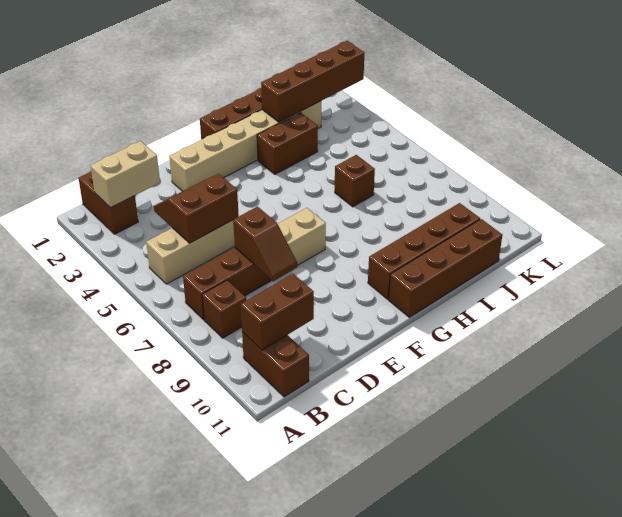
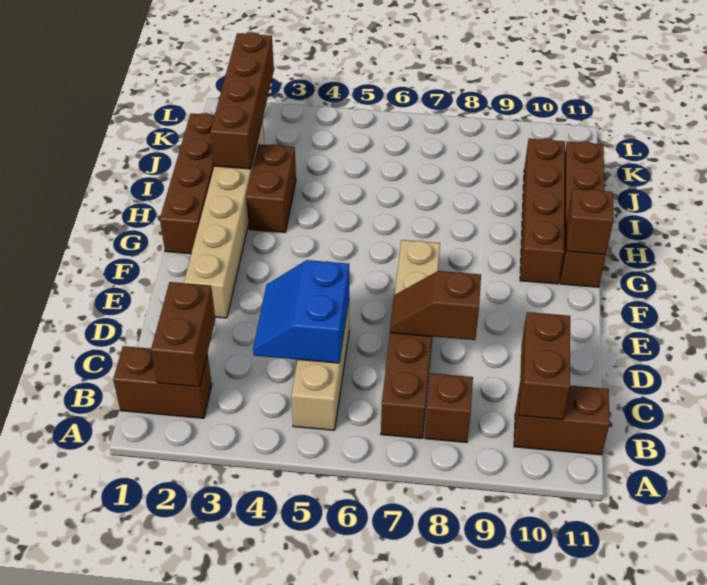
tan 1x2 brick [90,141,160,208] -> brown 1x2 brick [151,282,215,387]
brown 2x2 slope [154,174,239,243] -> blue 2x2 slope [253,260,349,363]
brown 1x2 slope [233,207,297,281] -> brown 1x2 slope turned to [390,271,481,340]
brown 1x1 brick [335,155,375,207] -> brown 1x1 brick moved to [566,189,613,255]

